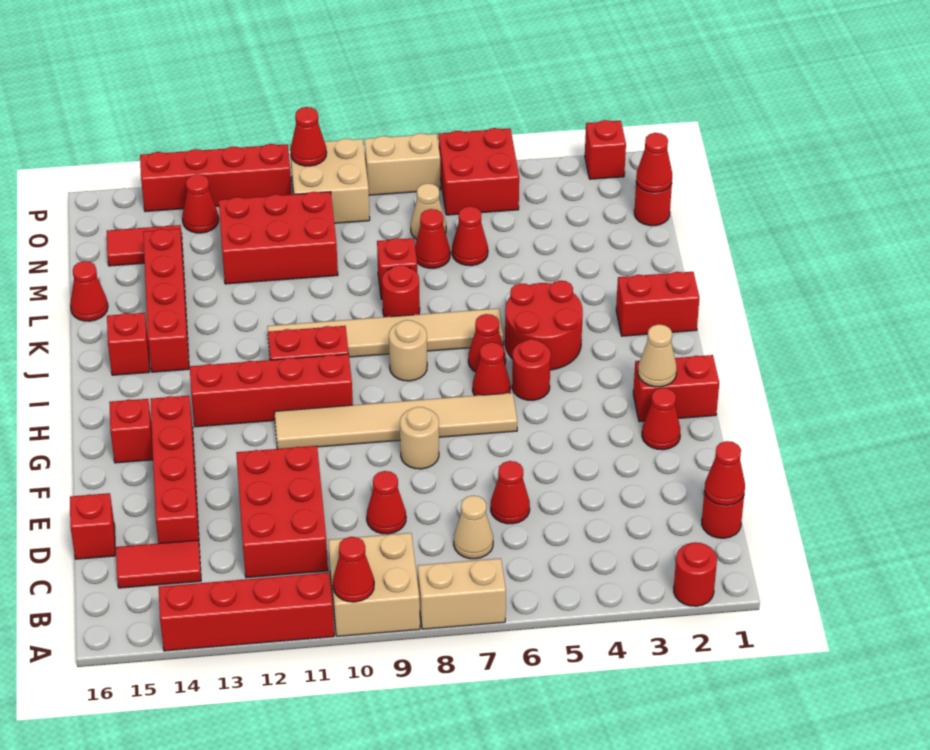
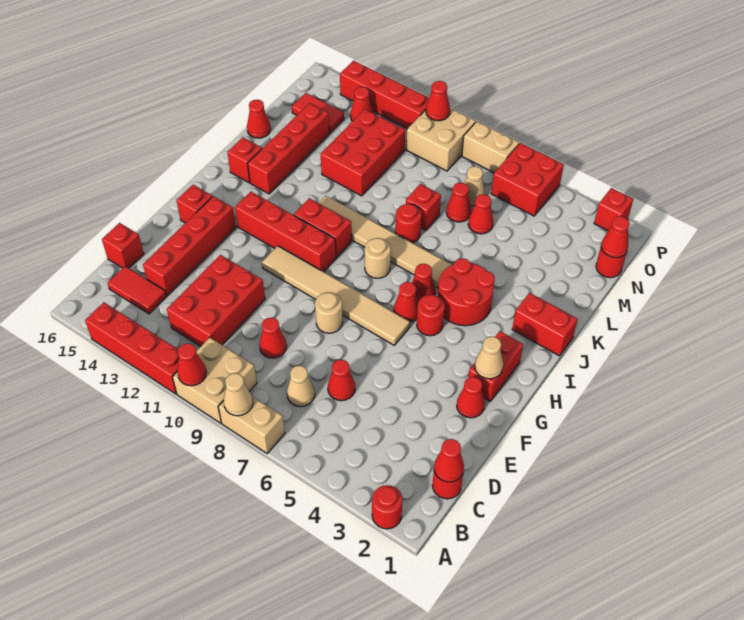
none -> tan 1x1 cone [224,373,253,416]
red 1x2 brick [633,355,719,422] -> red 1x2 brick turned to [468,331,523,401]
red 2x3 brick [219,192,338,284] -> red 2x3 brick turned to [321,109,405,196]

